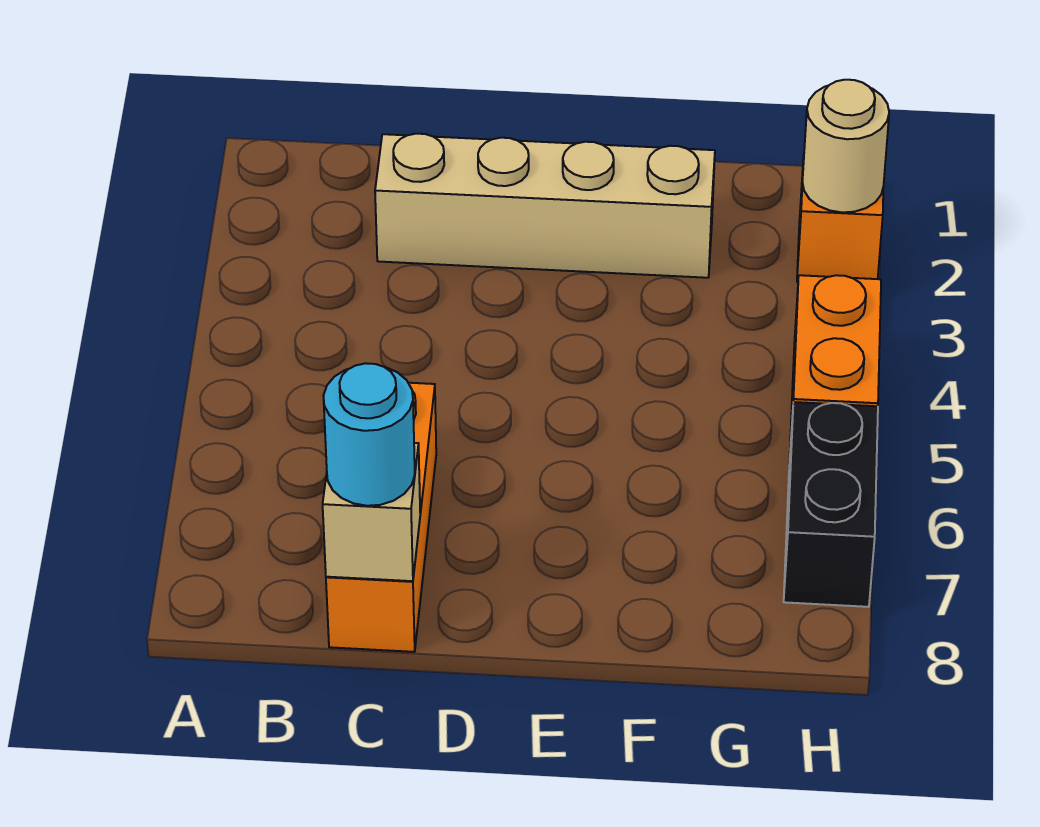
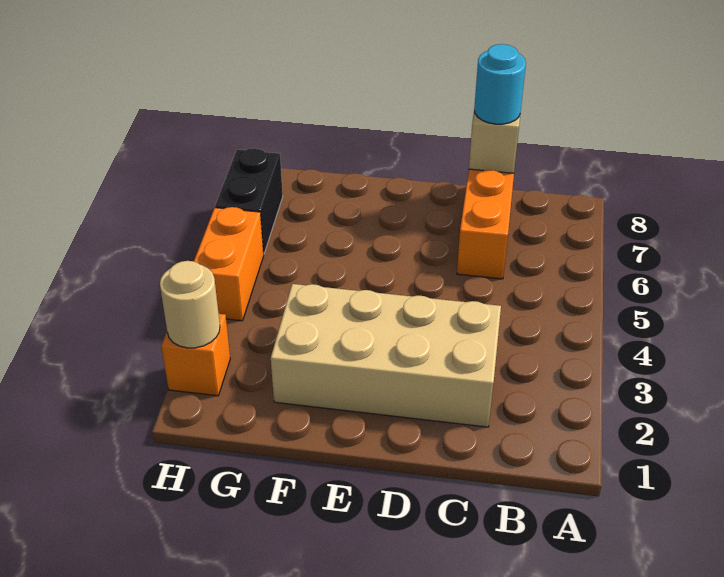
tan 1x4 brick [375,134,715,278] -> tan 2x4 brick [271,284,501,427]

